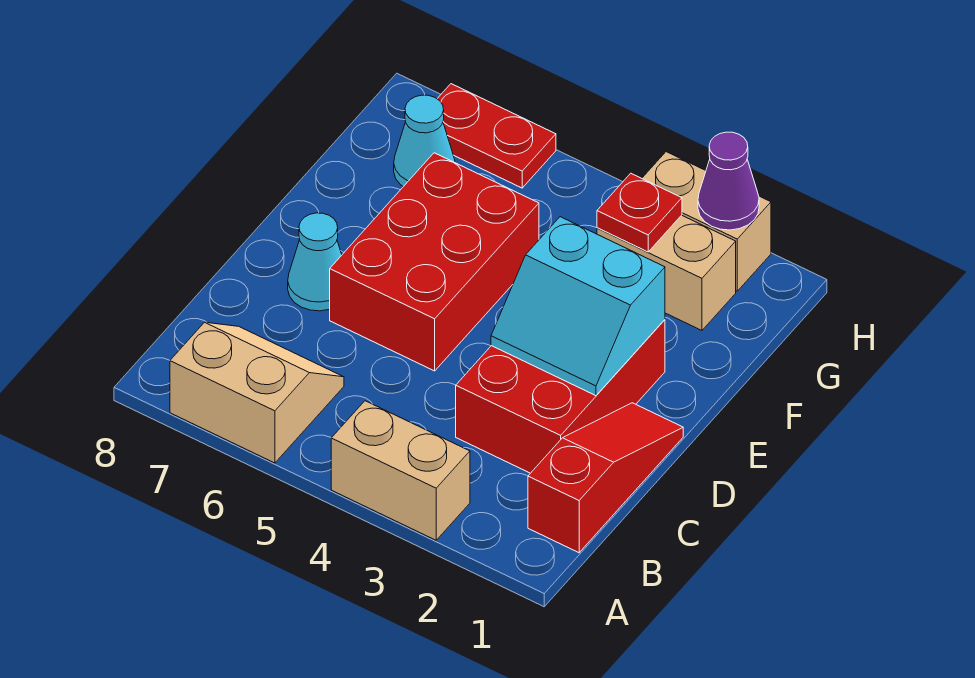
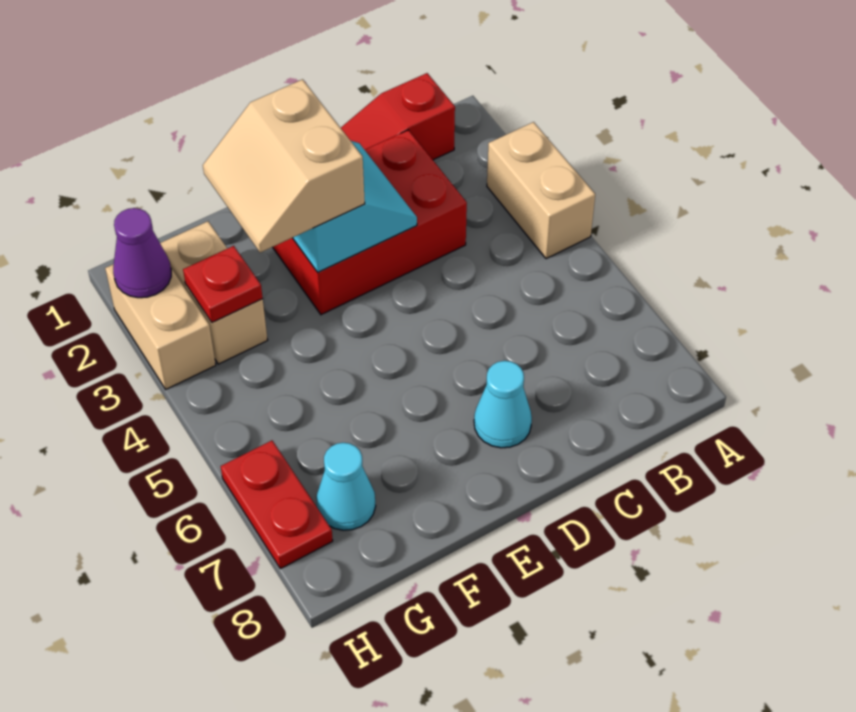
tan 2x2 slope [170,322,344,463] -> tan 2x2 slope moved to [203,79,365,253]
red 2x3 brick [330,153,539,371] -> none

